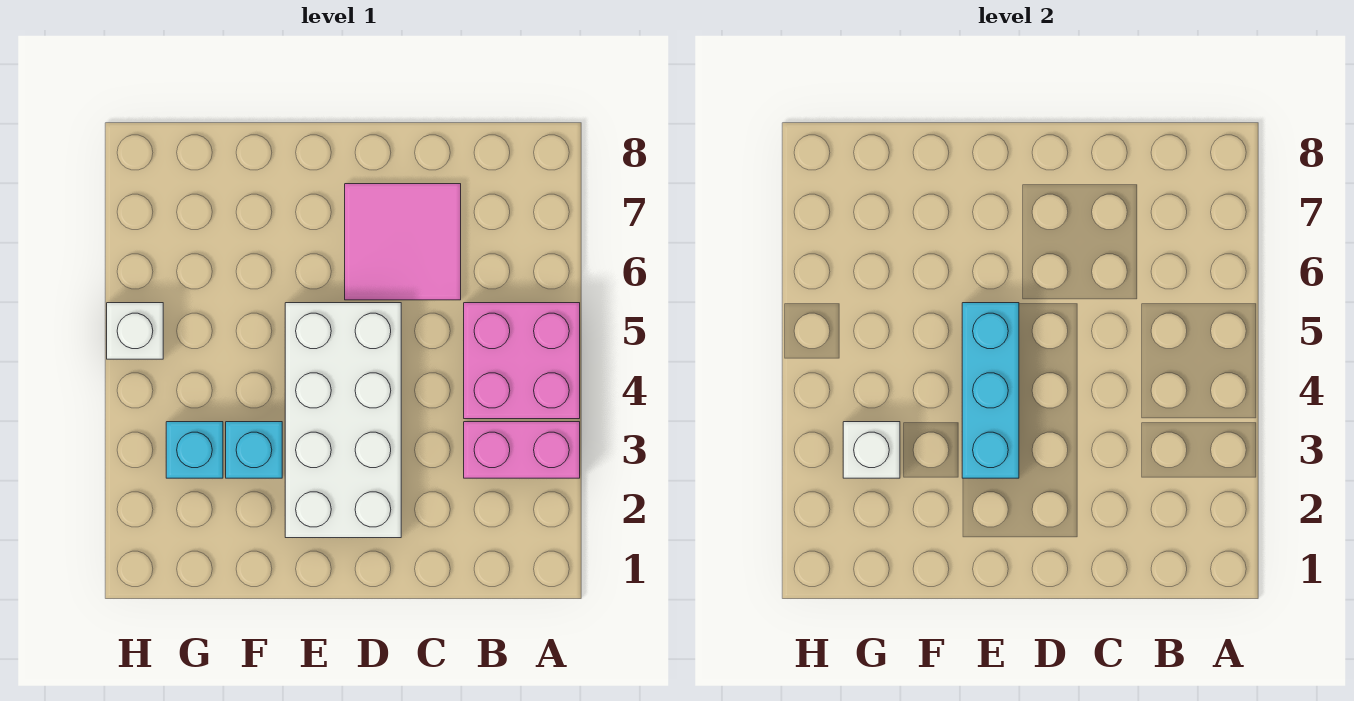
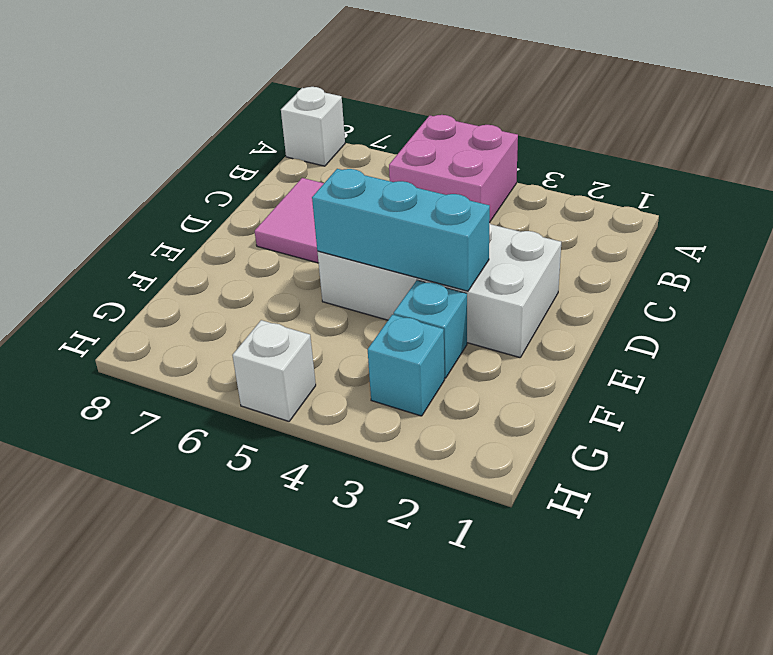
pink 1x2 brick [464,422,580,478] -> none
white 1x1 brick [843,422,900,478] -> white 1x1 brick moved to [281,87,345,166]

